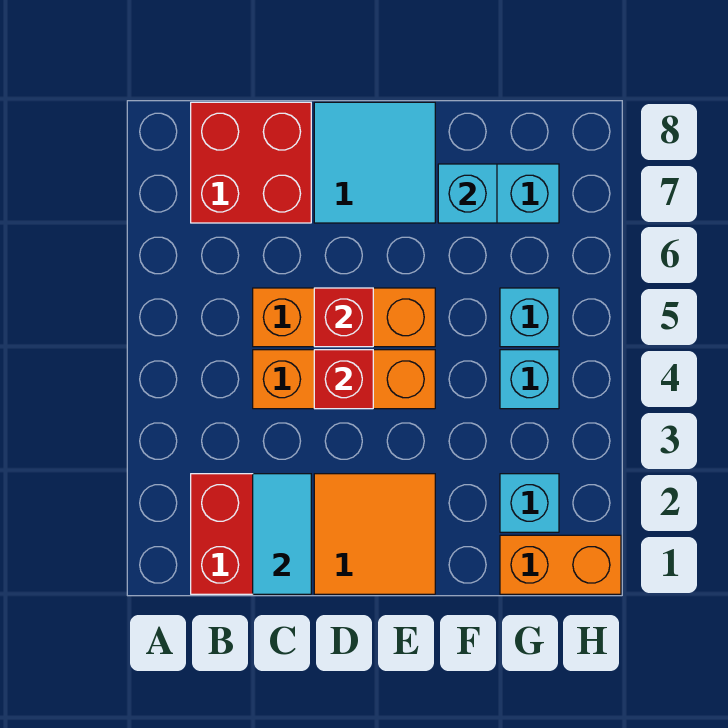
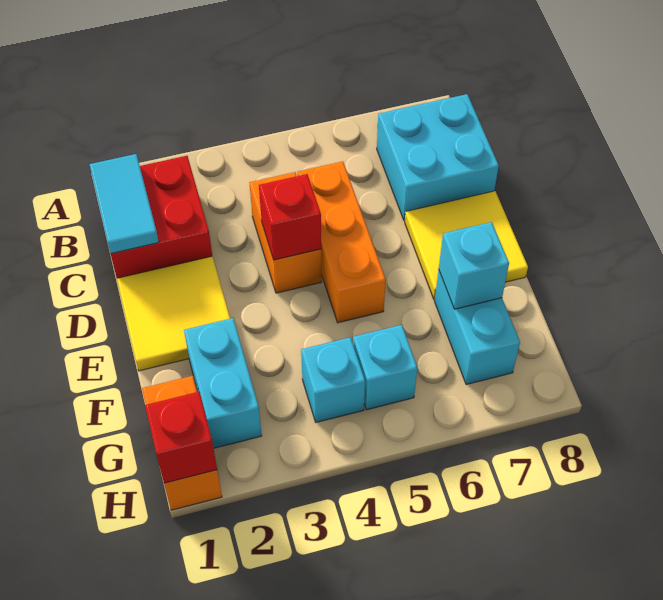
red 2x2 brick [191,102,311,223] -> cyan 2x2 brick [377,94,499,221]
cyan 1x2 tile [253,474,311,594] -> cyan 1x2 tile turned to [89,154,159,254]
orange 1x3 brick [253,350,435,409] -> orange 1x2 brick [250,172,322,293]
orange 2x2 tile [314,474,435,594] -> yellow 2x2 tile [117,256,230,371]
red 1x1 brick [314,288,373,347] -> red 1x1 brick moved to [145,392,217,483]
cyan 2x2 tile [314,102,435,223] -> yellow 2x2 tile [405,191,528,299]
cyan 1x1 brick [500,474,559,532] -> cyan 1x2 brick [184,318,262,448]

